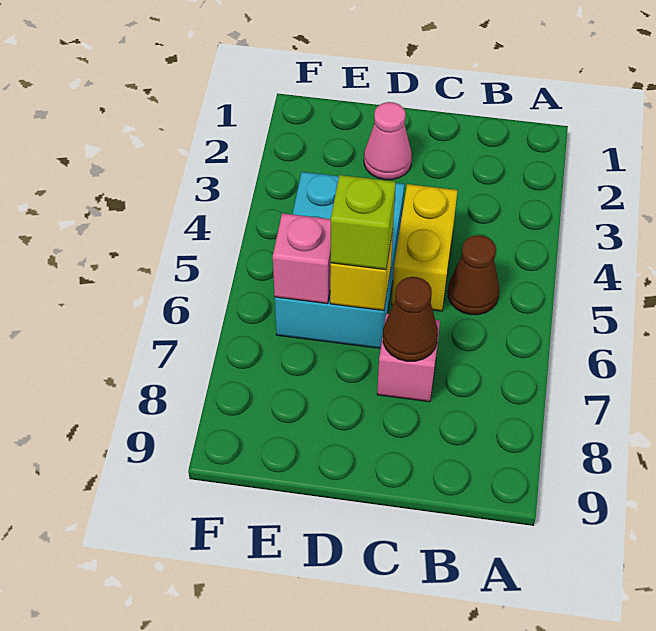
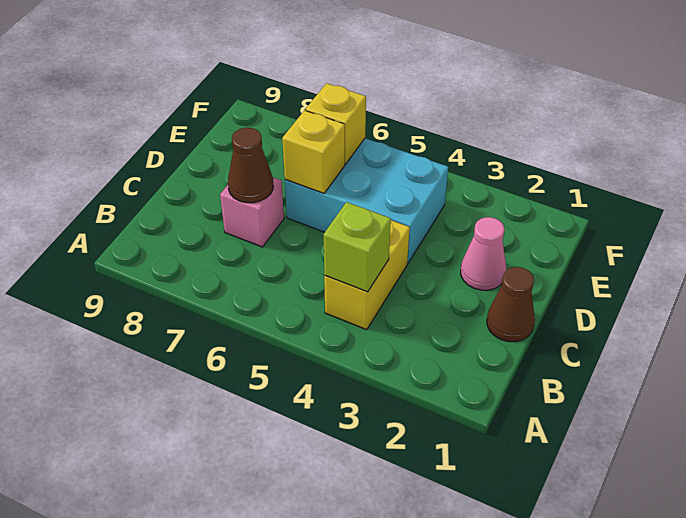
brown 1x1 cone [448,235,499,315] -> brown 1x1 cone moved to [487,267,535,342]
yellow 1x2 brick [392,184,458,311] -> yellow 1x2 brick turned to [324,220,410,330]
lime 1x1 brick [331,175,396,270] -> lime 1x1 brick moved to [324,202,391,292]
pink 1x1 brick [273,213,331,304] -> yellow 1x1 brick [306,83,366,164]

